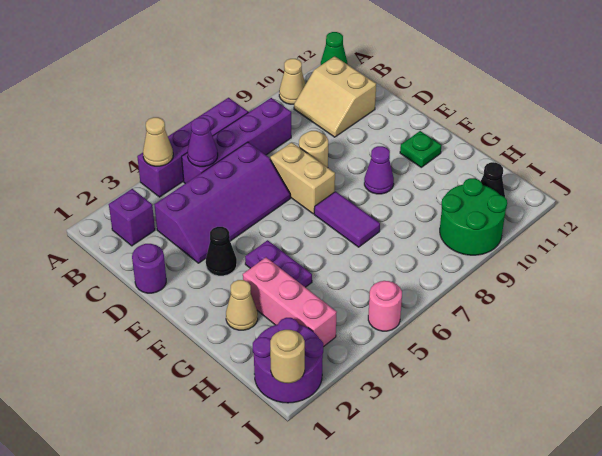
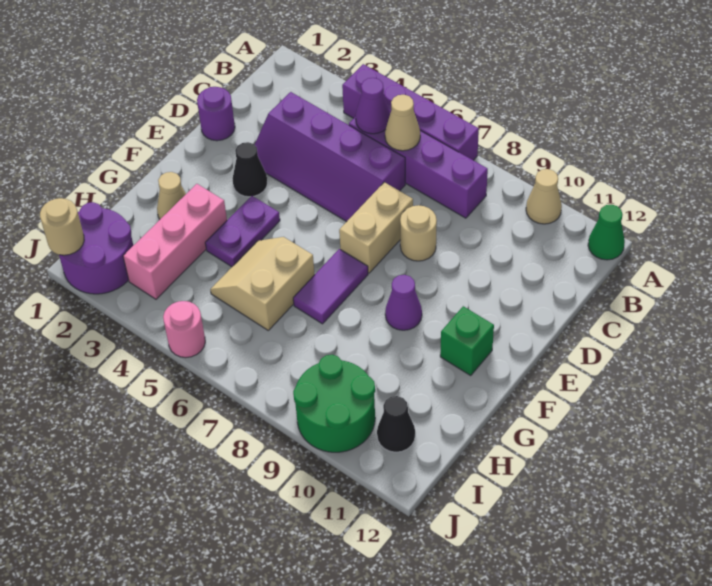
tan 1x1 cone [143,117,173,166] -> tan 1x1 cone moved to [385,95,420,151]
purple 1x1 brick [109,189,155,246] -> none
tan 2x2 slope [294,56,376,137] -> tan 2x2 slope moved to [210,237,315,330]
green 1x1 plate [400,131,442,167] -> green 1x1 brick [440,306,494,375]

